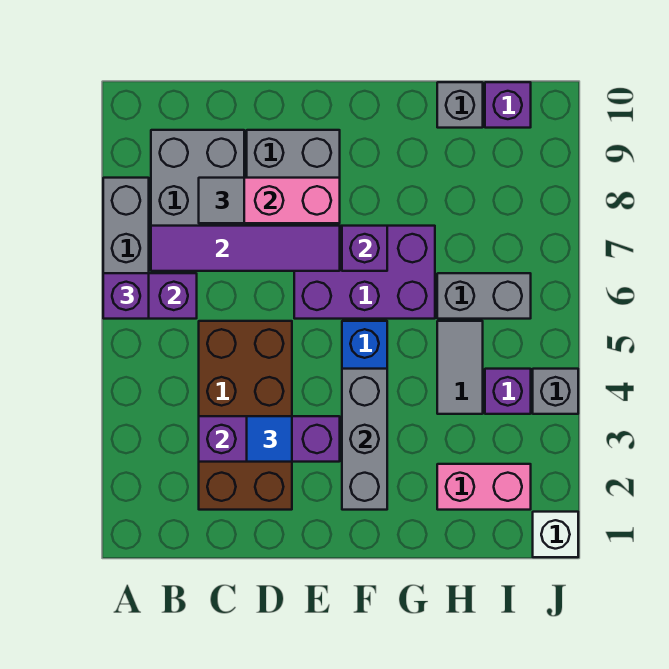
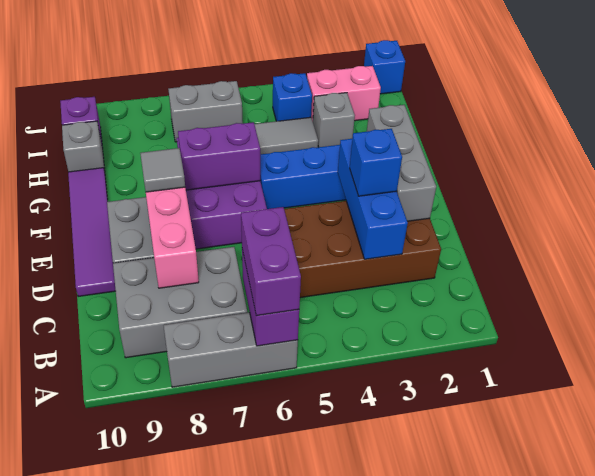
purple 1x1 brick [103,273,149,319] -> purple 1x2 brick [241,207,301,316]
purple 1x4 tile [151,226,340,271] -> purple 1x4 tile moved to [68,168,116,297]
purple 1x3 brick [199,416,340,462] -> blue 1x3 brick [338,139,408,259]
grey 1x1 tile [199,178,244,223] -> grey 1x1 tile moved to [140,148,185,192]
blue 1x1 tile [247,416,292,462] -> blue 1x1 brick [350,129,402,196]
grey 1x3 brick [342,369,387,510] -> grey 1x3 brick turned to [367,105,436,221]
purple 1x1 brick [342,226,387,271] -> purple 1x2 brick [178,122,260,190]
pink 1x2 brick [437,464,531,510] -> pink 1x2 brick turned to [307,66,381,121]
grey 1x2 brick [437,273,531,319] -> grey 1x2 brick turned to [168,81,243,142]
purple 1x1 brick [485,369,531,414] -> blue 1x1 brick [273,73,312,121]
white 1x1 brick [533,512,578,557] -> blue 1x1 brick [364,40,405,94]
grey 1x1 brick [533,369,578,414] -> grey 1x1 brick moved to [313,93,355,147]

